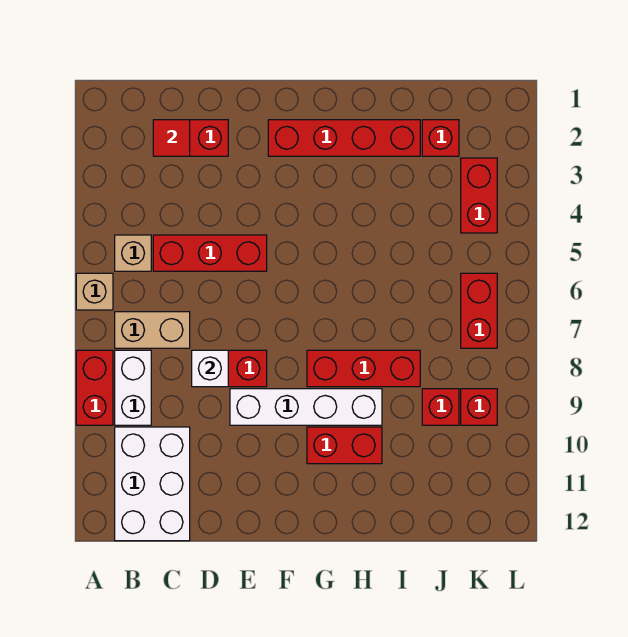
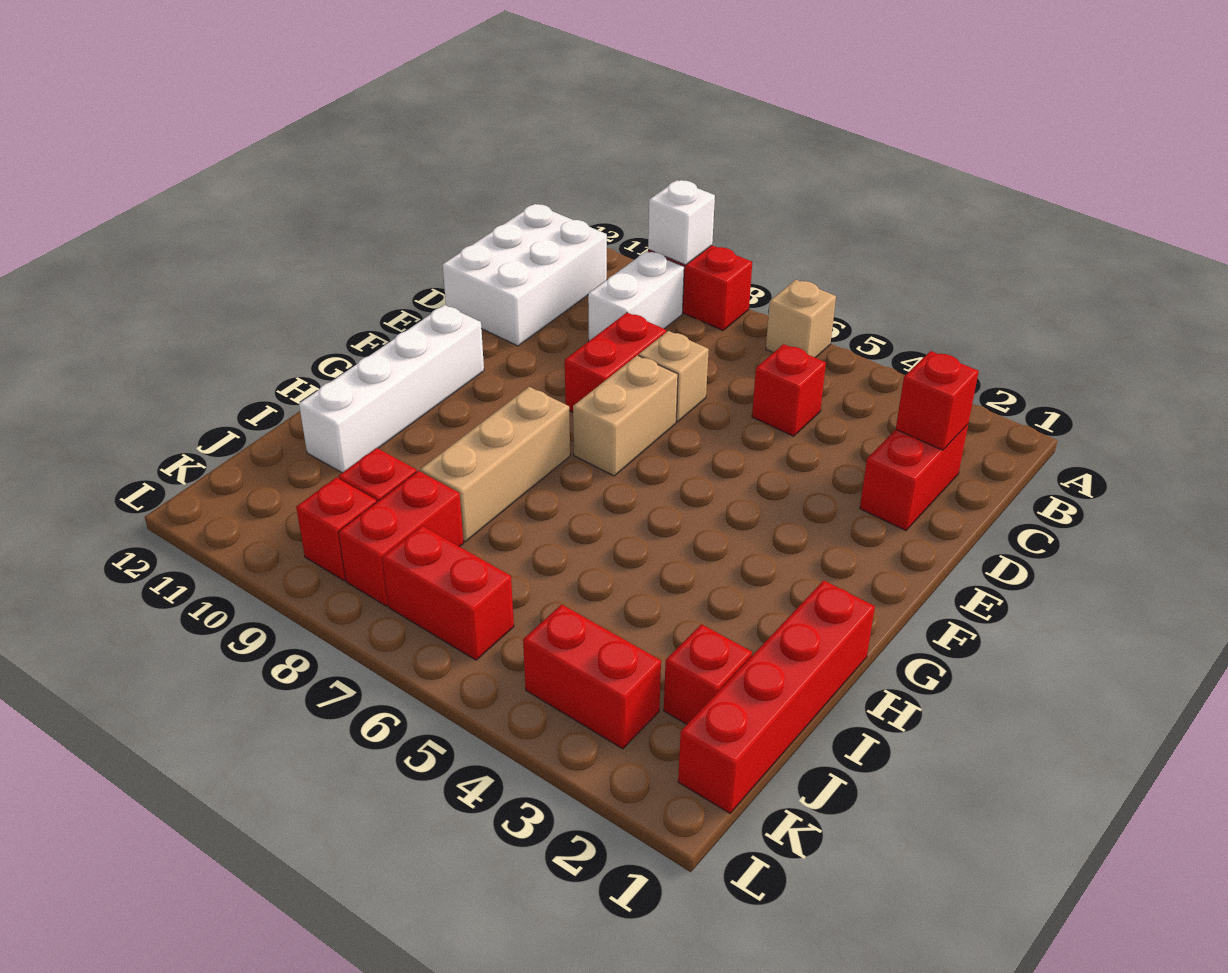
tan 1x1 brick [115,235,151,271] -> tan 1x1 brick moved to [639,331,709,422]
tan 1x2 brick [115,312,190,348] -> tan 1x2 brick moved to [573,355,678,476]
white 1x2 brick [115,350,151,425] -> white 1x2 brick turned to [588,251,684,341]
white 2x3 brick [115,427,190,541] -> white 2x3 brick turned to [443,204,607,346]
red 1x1 tile [153,120,190,156] -> red 1x1 brick [896,351,979,450]
red 1x3 brick [153,235,267,271] -> red 1x1 brick [752,344,826,436]
white 1x1 brick [192,350,228,387] -> white 1x1 brick moved to [648,180,715,265]
white 1x4 brick [230,389,382,425] -> white 1x4 brick moved to [299,305,484,473]
red 1x4 brick [268,120,420,156] -> red 1x4 brick moved to [678,580,875,813]
red 1x3 brick [307,350,420,387] -> tan 1x3 brick [420,387,570,542]
red 1x2 brick [307,427,382,464] -> red 1x2 brick moved to [339,471,464,606]

